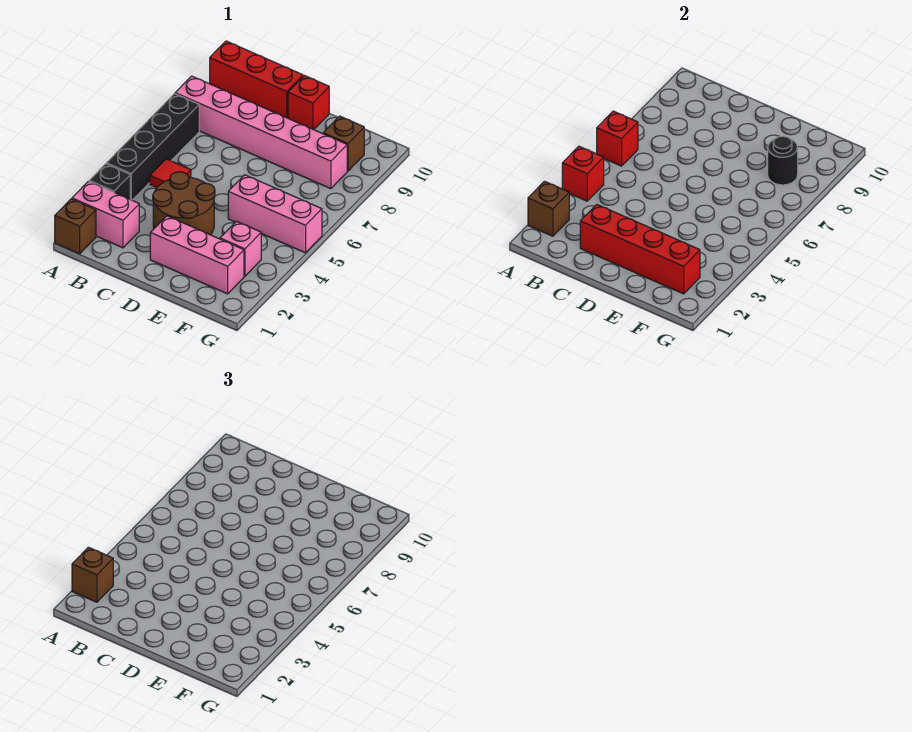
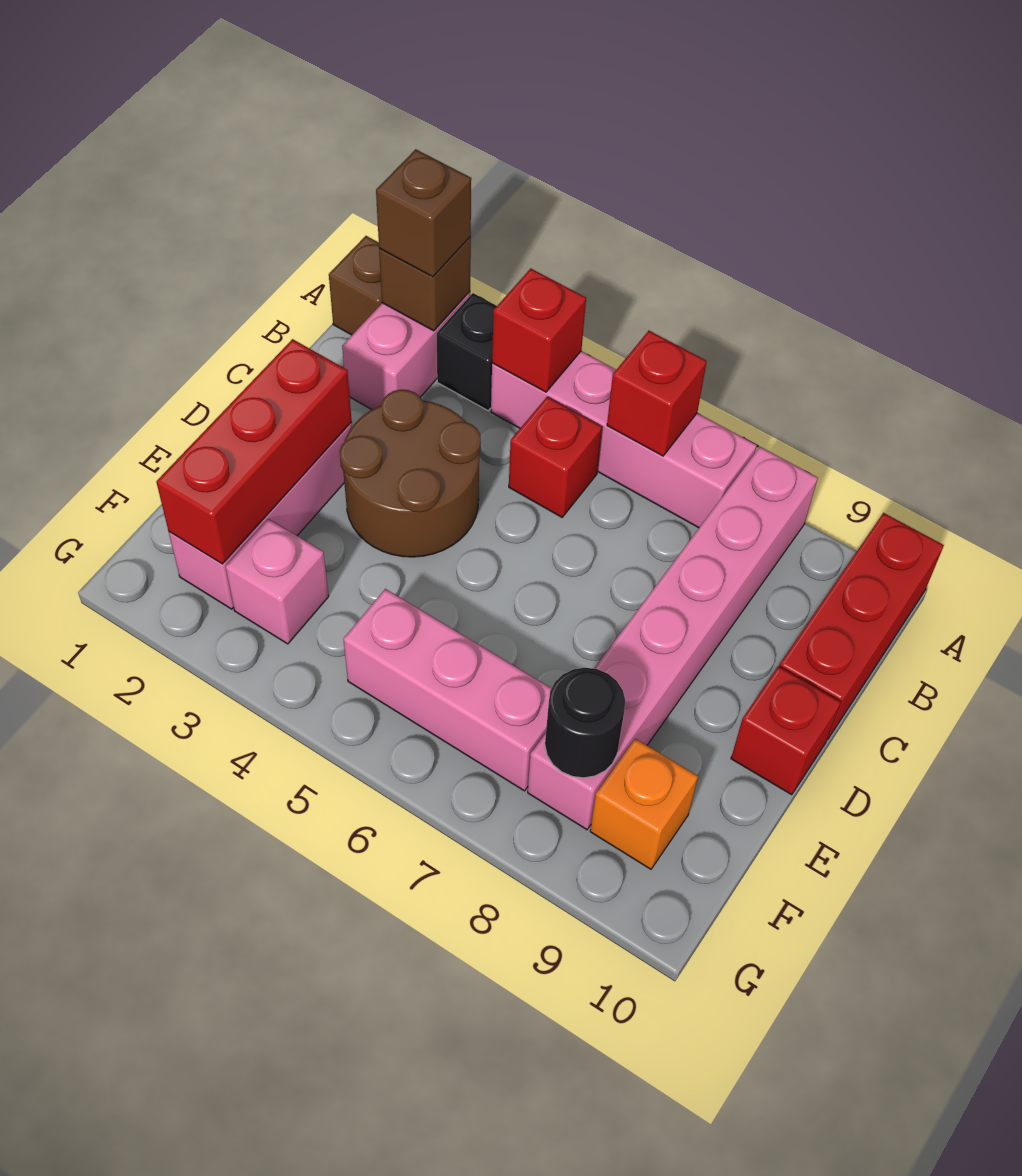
black 1x4 brick [106,94,199,200] -> pink 1x4 brick [491,351,757,528]
red 1x1 tile [150,159,191,187] -> red 1x1 brick [509,397,602,517]
red 1x4 brick [580,204,700,294] -> red 1x3 brick [156,339,352,564]
pink 1x3 brick [228,175,322,253] -> pink 1x3 brick turned to [343,589,552,791]
brown 1x1 brick [323,116,364,171] -> orange 1x1 brick [590,739,698,869]

